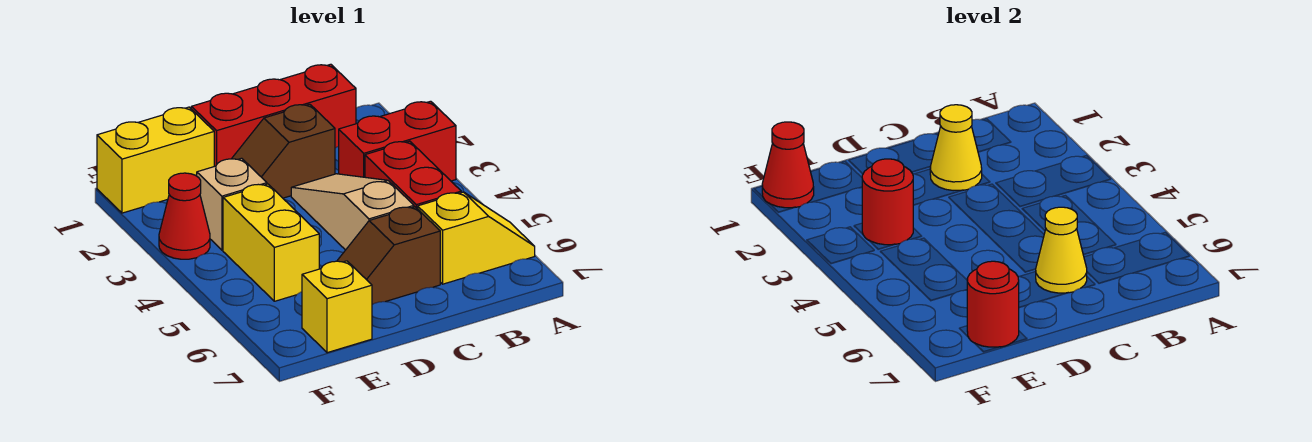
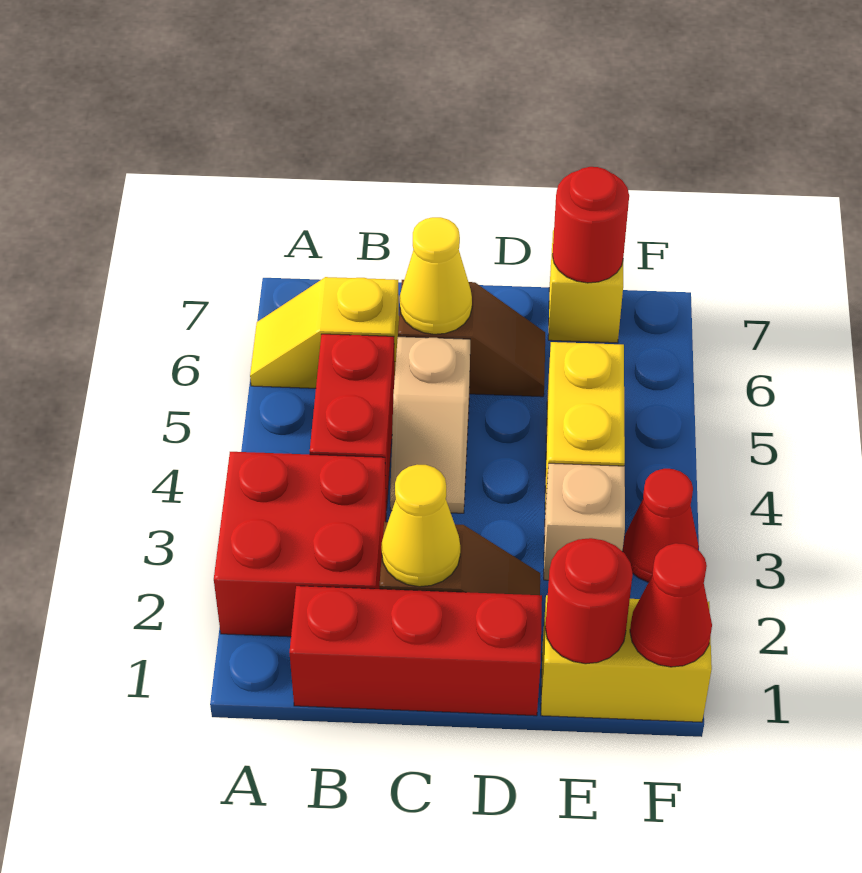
red 1x2 brick [339,101,456,181] -> red 2x2 brick [214,452,386,637]
tan 1x3 slope [291,174,414,250] -> tan 1x2 slope [390,337,470,513]
red 1x1 round brick [862,159,913,245] -> red 1x1 round brick moved to [545,538,633,664]

